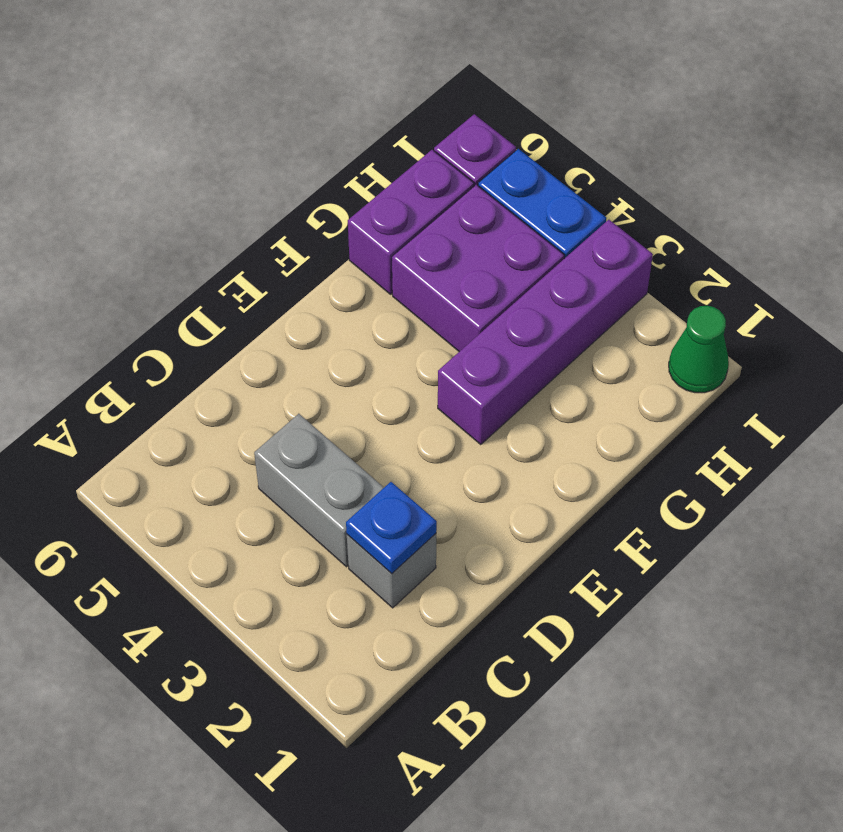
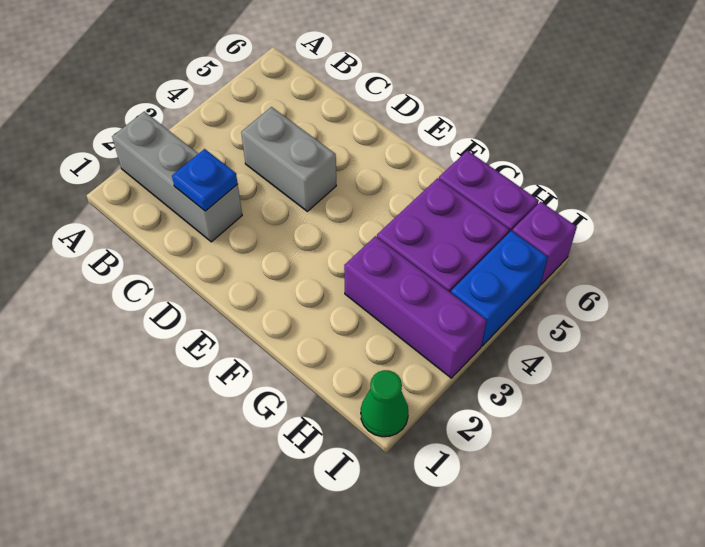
grey 1x1 brick [347,534,436,608] -> grey 1x3 brick [112,112,242,242]
grey 1x2 brick [254,414,384,567] -> grey 1x2 brick turned to [241,107,336,211]
purple 1x4 brick [438,220,653,444] -> purple 1x3 brick [344,236,486,378]

